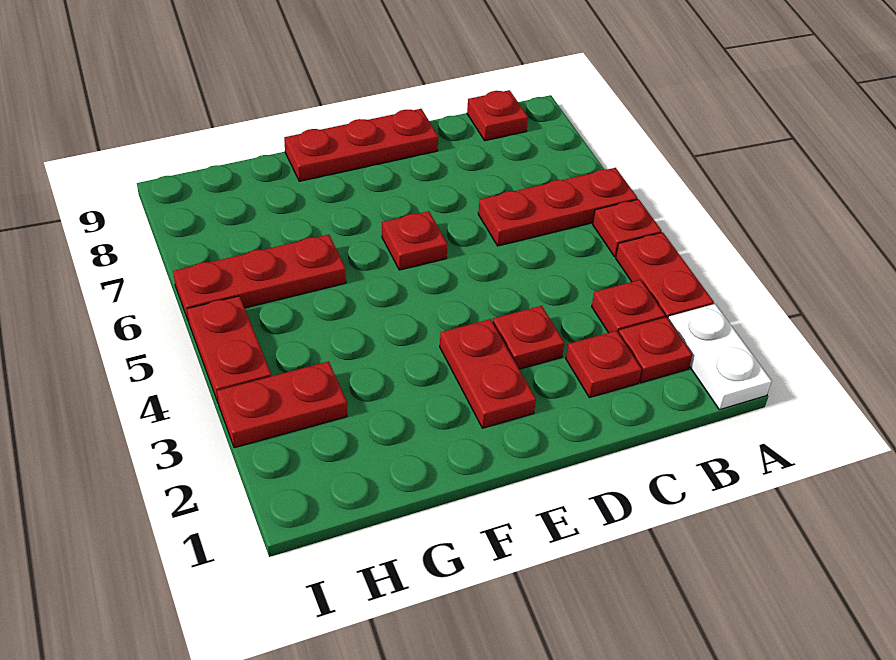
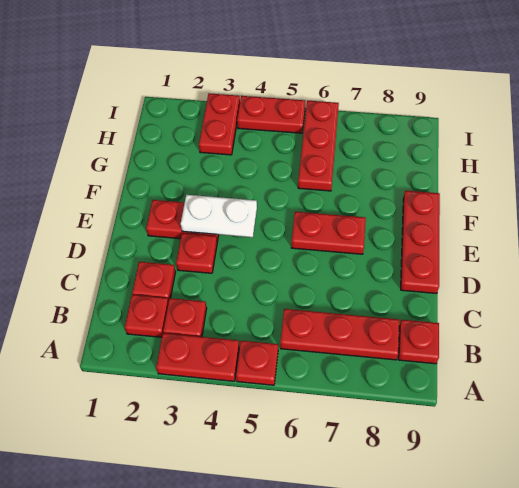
white 1x2 plate [668,304,772,410] -> white 1x2 plate moved to [181,195,257,237]
red 1x3 plate [478,168,637,246] -> red 1x3 plate turned to [280,309,399,360]
red 1x1 plate [382,211,447,270] -> red 1x2 plate [291,212,366,254]

